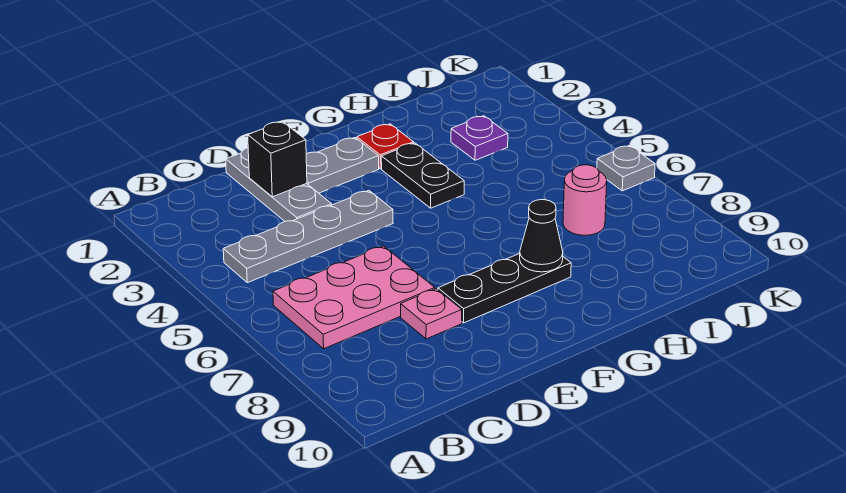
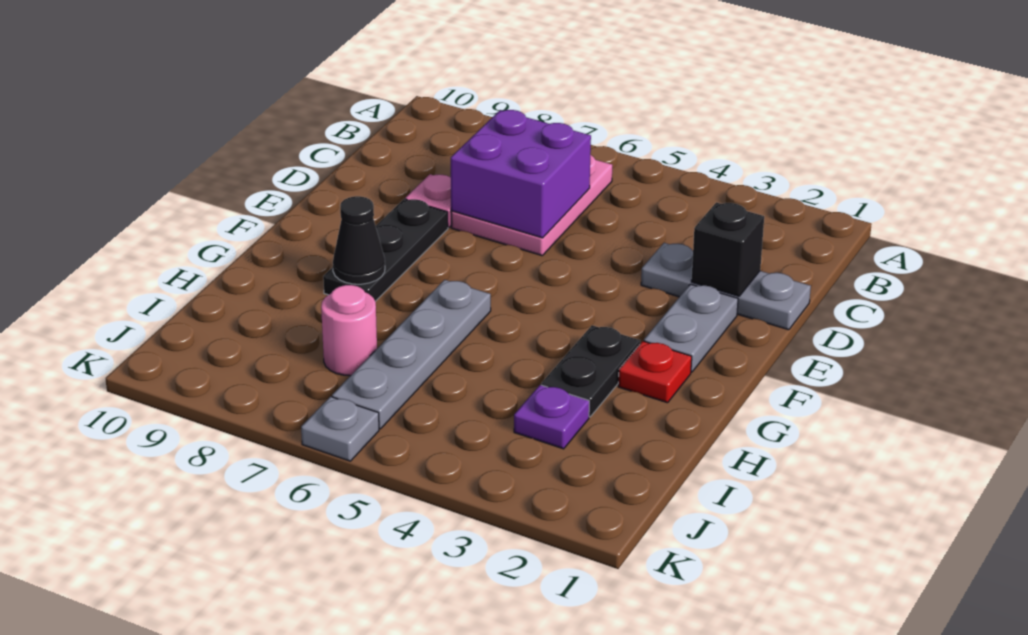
grey 1x4 plate [223,191,393,283] -> grey 1x4 plate moved to [332,280,491,429]
none -> purple 2x2 brick [451,110,591,238]
black 1x2 plate [381,143,464,208] -> black 1x2 plate turned to [541,325,640,417]

